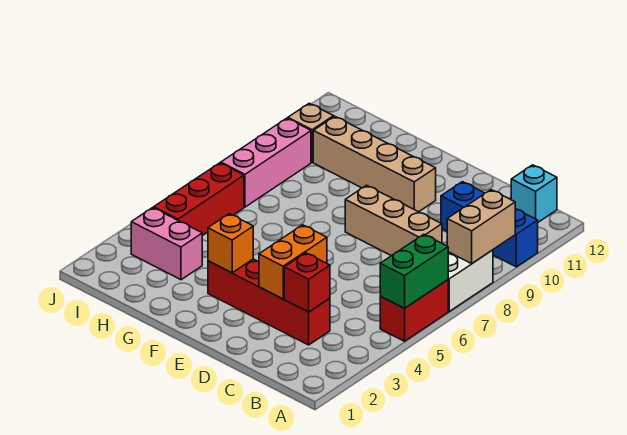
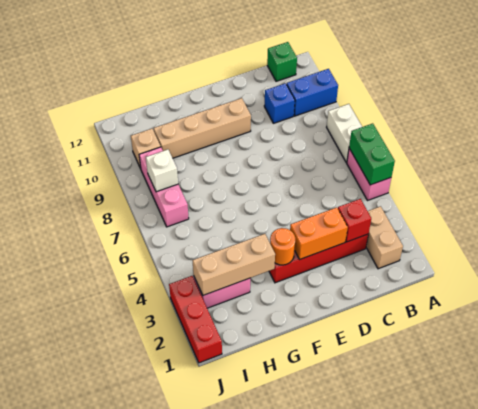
red 1x2 brick [380,280,448,341] -> pink 1x2 brick [347,149,391,201]
tan 1x2 brick [447,190,515,264] -> tan 1x2 brick moved to [366,206,403,269]
cyan 1x1 brick [511,165,557,222] -> green 1x1 brick [267,42,297,81]
tan 1x3 brick [345,185,442,256] -> tan 1x3 brick moved to [192,234,275,295]
orange 1x2 brick [259,225,327,299] -> orange 1x2 brick turned to [290,207,348,259]
orange 1x1 brick [208,214,253,273] -> orange 1x1 round brick [270,228,295,265]
red 1x3 brick [154,163,244,236] -> red 1x3 brick moved to [169,276,222,363]
none -> white 1x1 brick [146,149,178,192]

